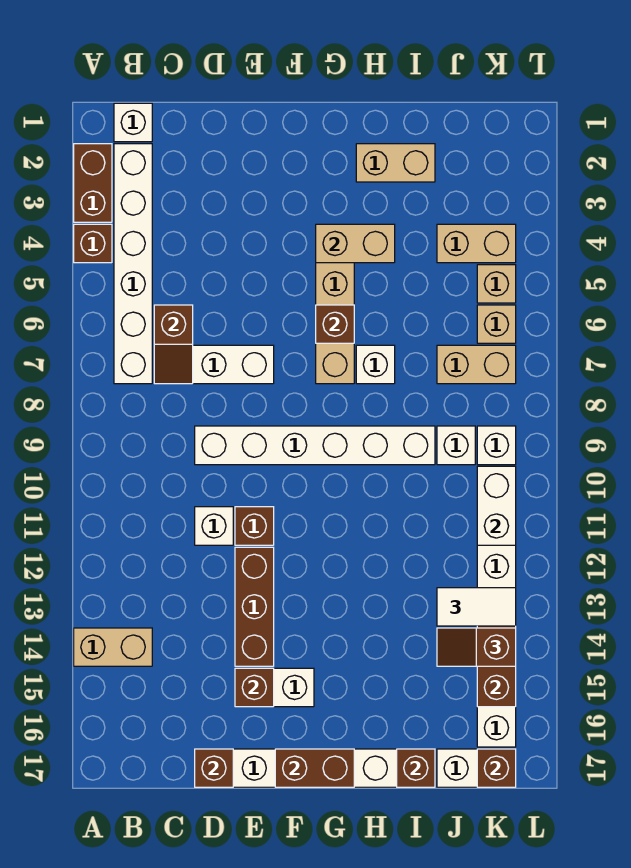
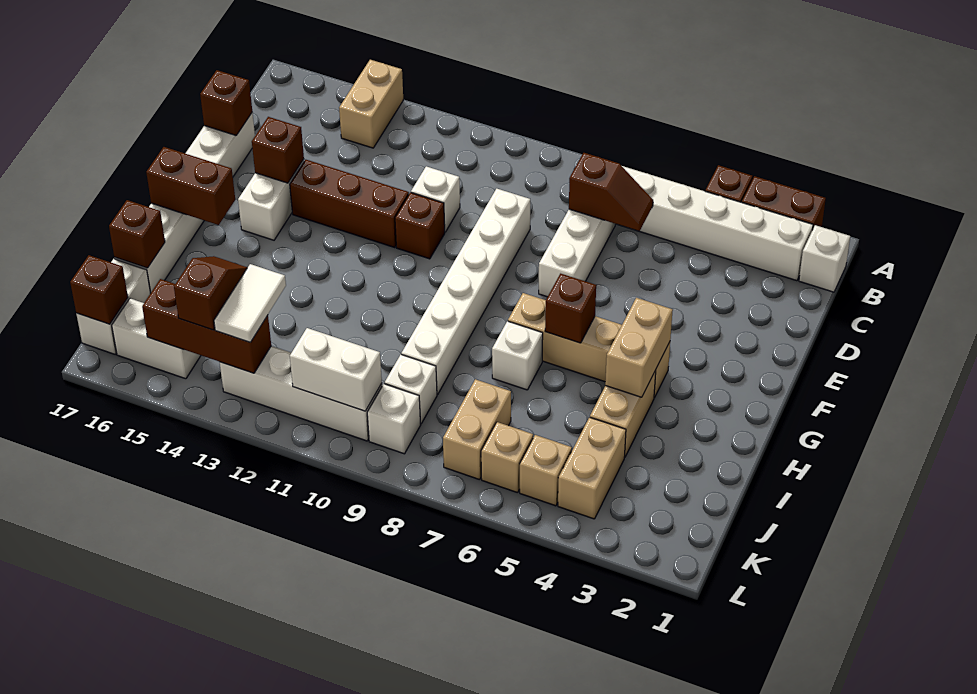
brown 1x2 slope [154,305,193,384] -> brown 1x2 slope turned to [569,153,653,231]
brown 1x2 brick [275,749,354,787] -> brown 1x2 brick turned to [146,147,235,225]
tan 1x2 brick [356,144,435,182] -> tan 1x2 brick moved to [590,371,656,457]

